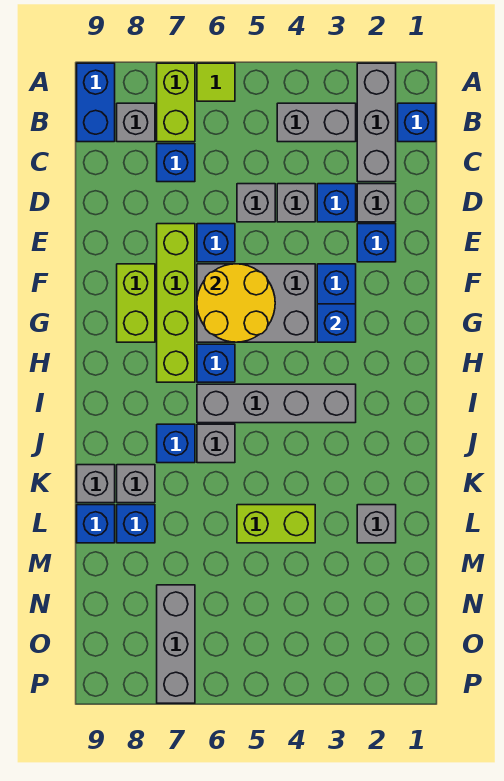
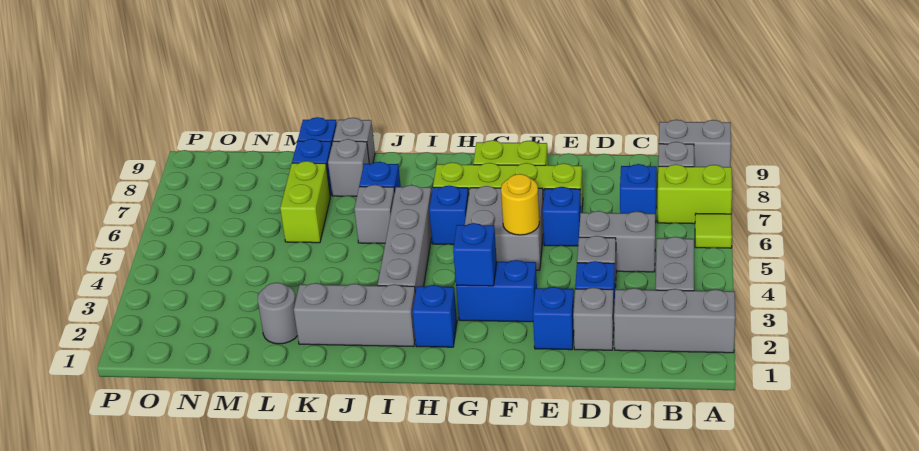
blue 1x2 brick [77,63,115,142] -> grey 1x2 brick [659,120,731,167]
blue 1x1 brick [398,103,436,142] -> blue 1x1 brick moved to [412,285,457,347]
grey 1x1 brick [237,184,275,222] -> grey 1x2 brick [579,211,655,272]
grey 2x3 brick [197,264,315,342] -> grey 2x2 brick [465,186,543,270]
yellow 2x2 round brick [197,264,275,342] -> yellow 1x1 round brick [501,174,539,235]
grey 1x1 brick [357,505,396,543] -> grey 1x1 round brick [258,283,298,344]
lime 1x2 brick [237,505,315,543] -> lime 1x2 brick moved to [280,161,330,243]
grey 1x3 brick [157,585,195,703] -> grey 1x3 brick moved to [294,283,415,347]

